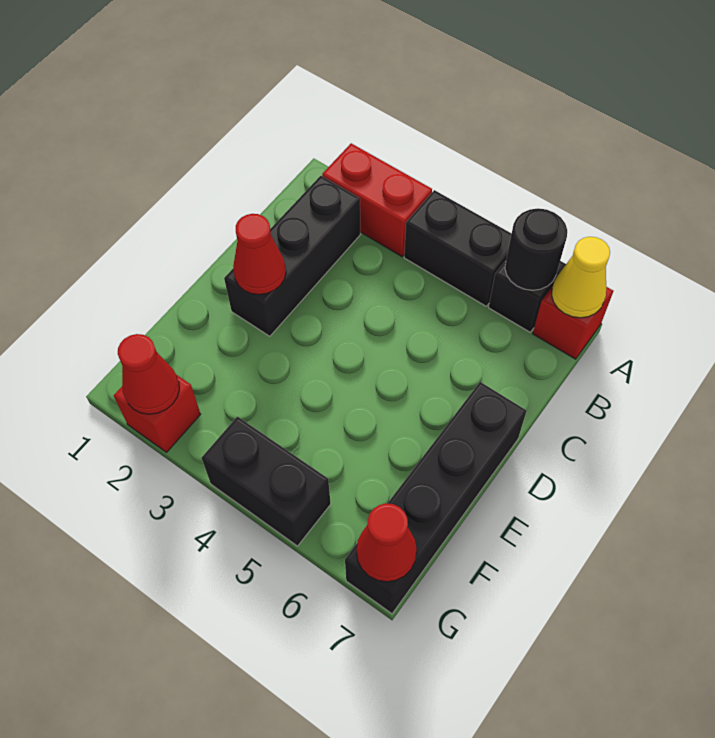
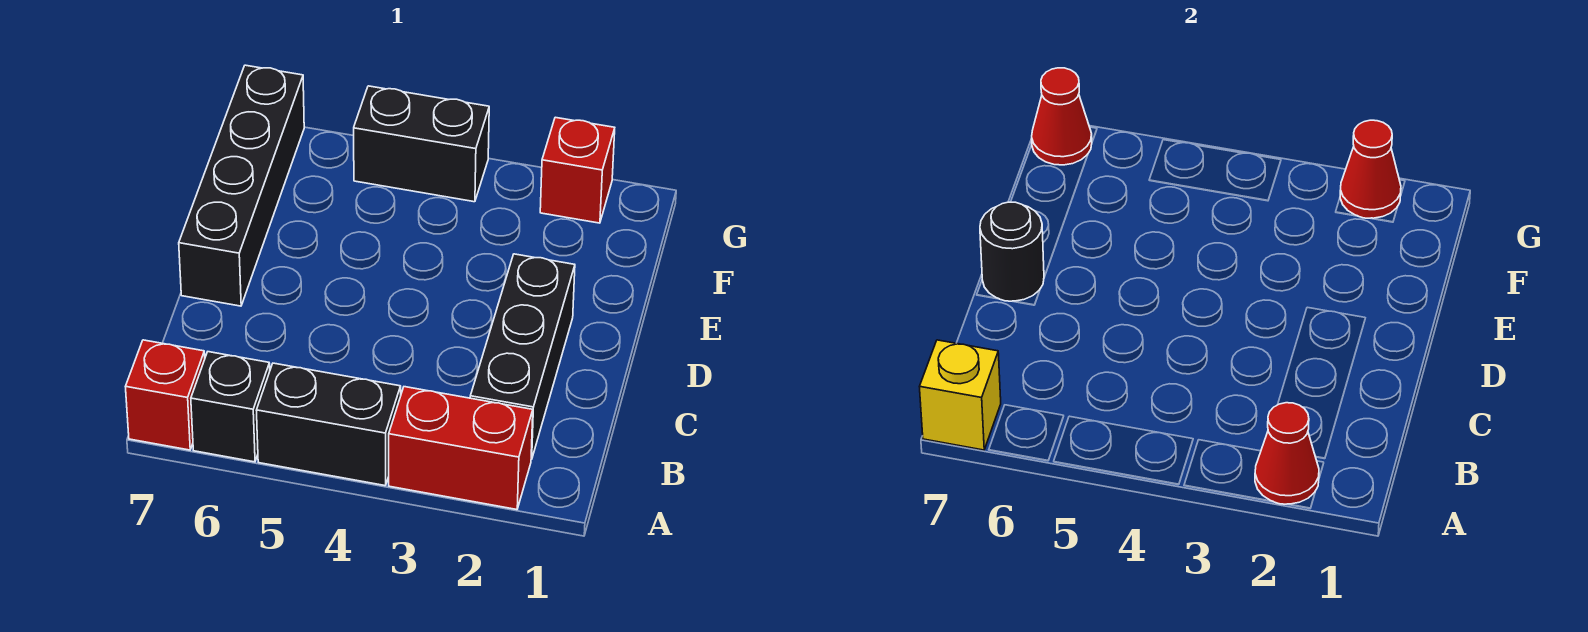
black 1x1 round brick [505,208,567,290] -> black 1x1 round brick moved to [980,202,1044,301]
yellow 1x1 cone [552,237,610,318] -> yellow 1x1 brick [919,340,1001,450]
red 1x1 cone [233,214,286,294] -> red 1x1 cone moved to [1255,403,1319,504]

